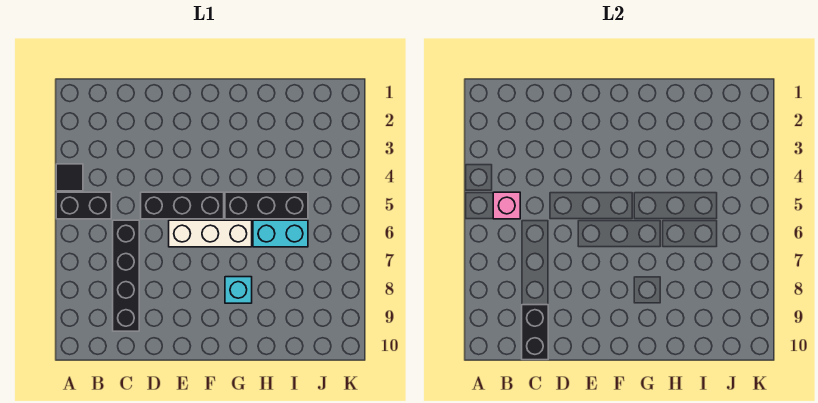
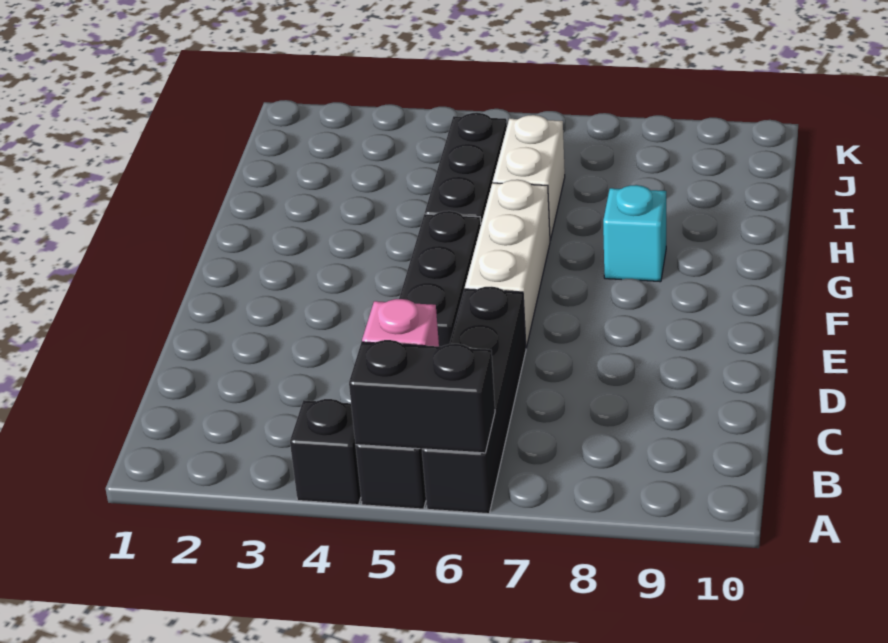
black 1x1 tile [56,164,83,191] -> black 1x1 brick [290,399,361,505]
black 1x4 brick [113,220,139,331] -> black 1x4 brick turned to [422,287,526,514]
black 1x2 brick [522,305,548,360] -> black 1x2 brick moved to [349,340,495,453]
cyan 1x2 brick [253,220,308,247] -> white 1x2 brick [493,115,565,240]

